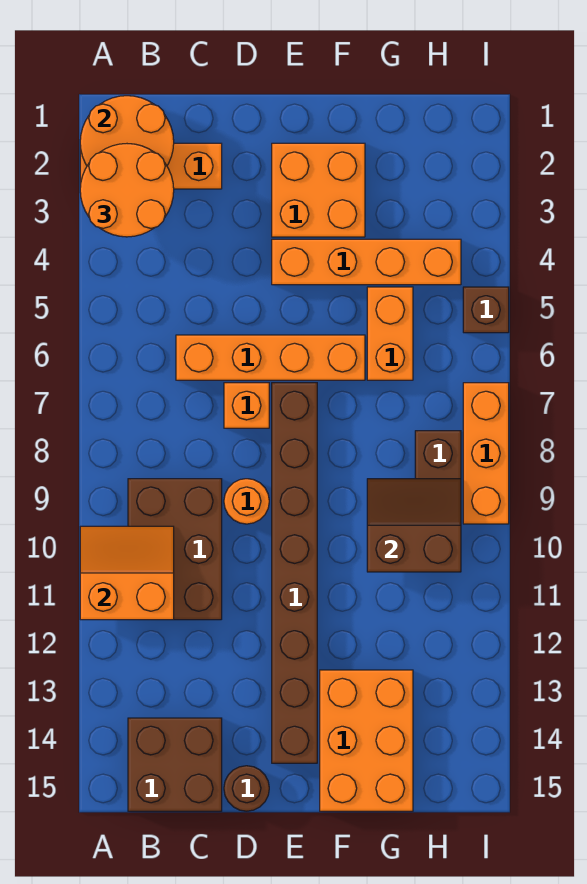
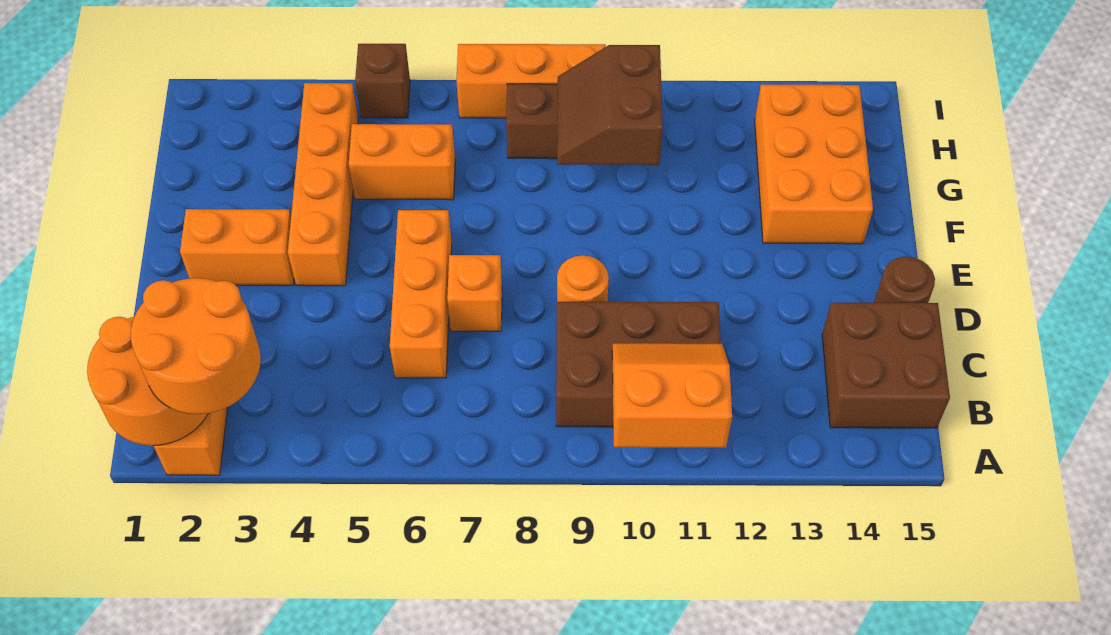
orange 2x2 slope [80,526,174,620] -> orange 2x2 slope turned to [612,343,732,448]
orange 1x4 brick [176,335,365,380] -> orange 1x3 brick [390,210,452,378]
orange 2x2 brick [272,143,365,237] -> orange 1x2 brick [180,209,294,285]
brown 1x8 brick [272,383,317,763] -> none
orange 2x3 brick [320,670,413,811] -> orange 2x3 brick turned to [755,85,873,244]

